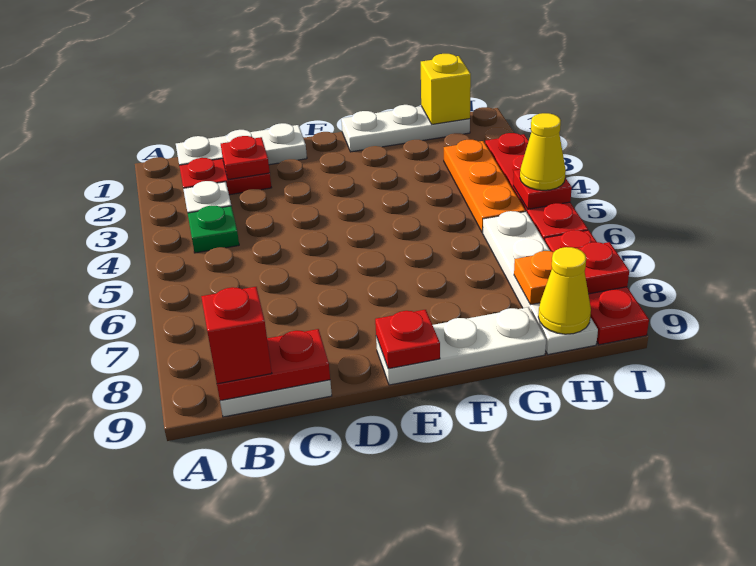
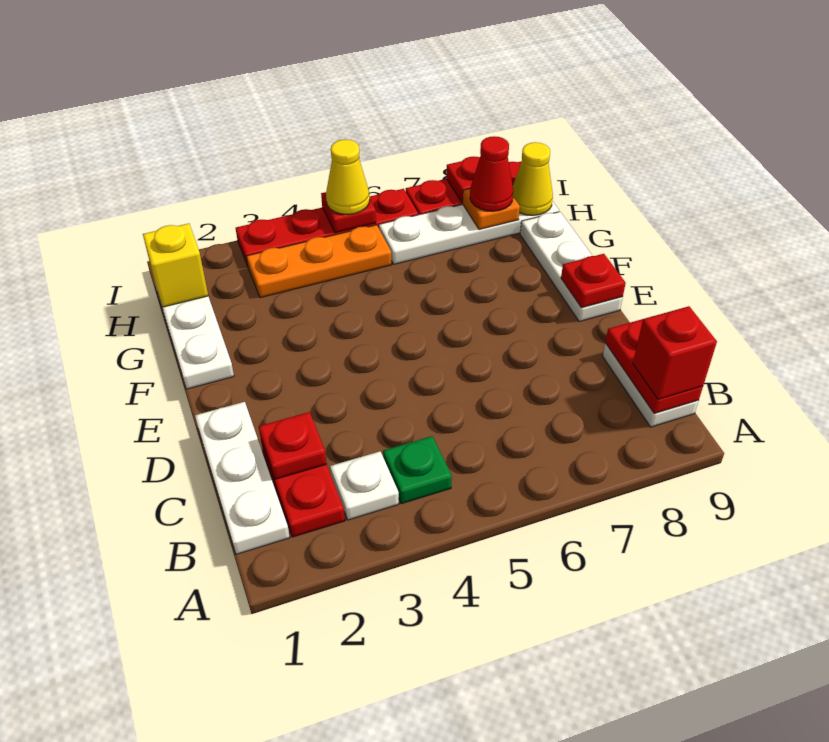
none -> red 1x1 cone [470,136,513,211]

